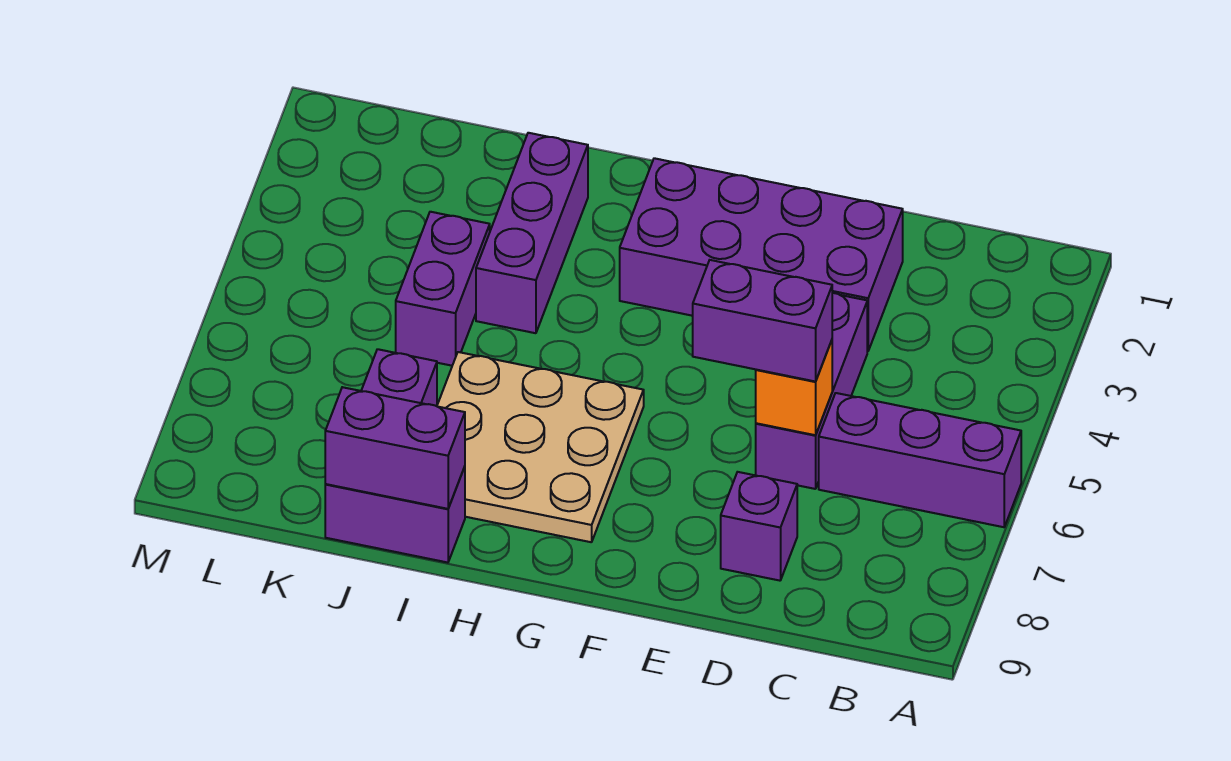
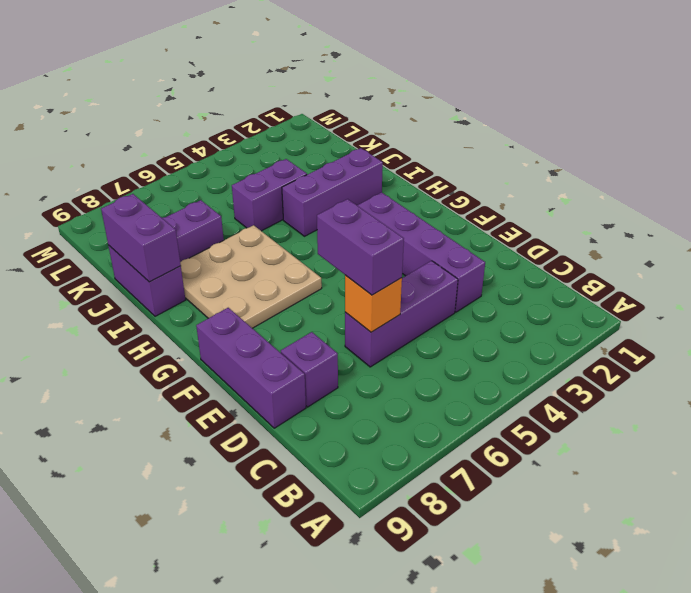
purple 1x3 brick [819,393,1021,527] -> purple 1x3 brick moved to [196,308,306,428]
purple 2x4 brick [620,158,903,351] -> purple 1x4 brick [357,192,485,312]

